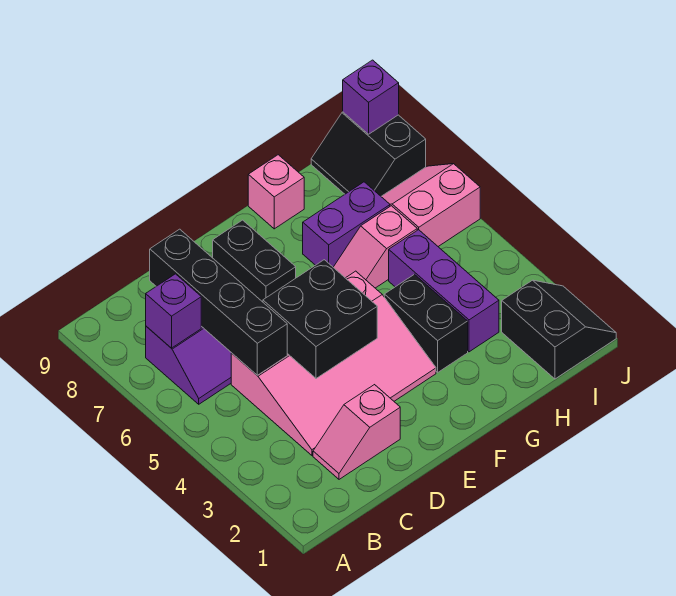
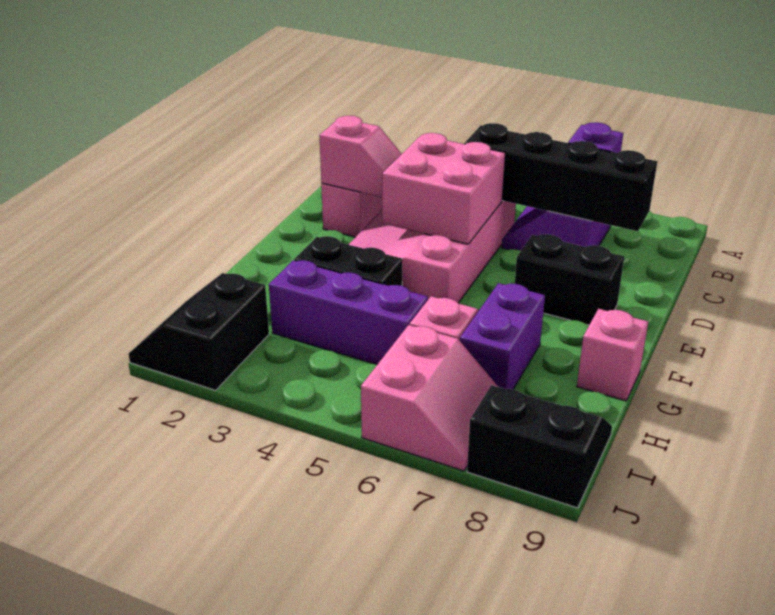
none -> pink 1x2 slope [319,116,401,197]
black 2x2 brick [263,260,377,378] -> pink 2x2 brick [382,133,505,244]
black 2x2 slope [502,280,616,379] -> black 2x2 slope turned to [129,273,269,390]
purple 1x1 brick [343,60,399,134] -> none

